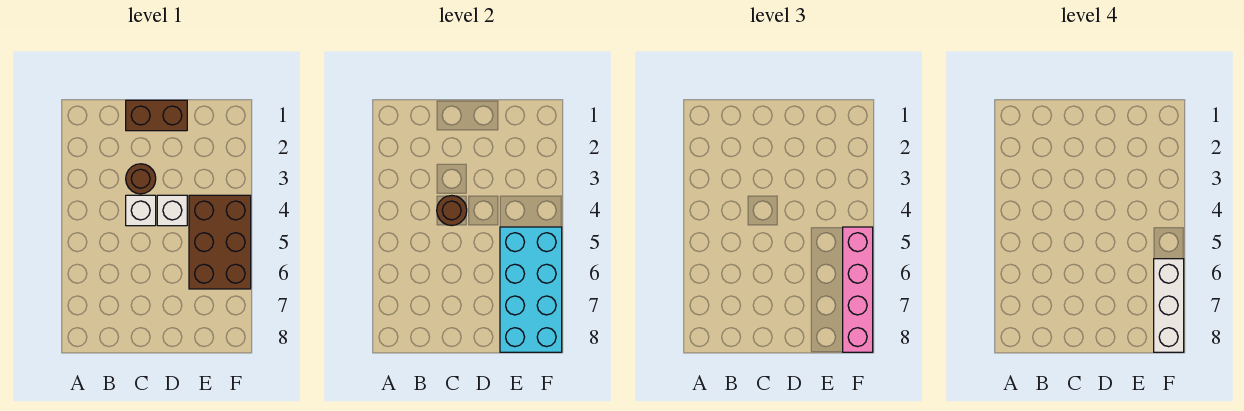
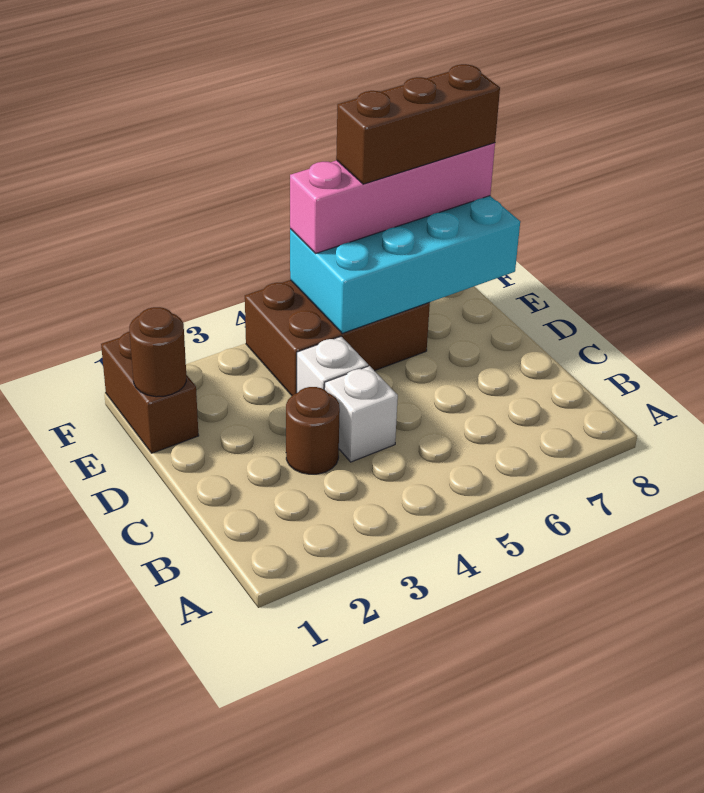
brown 1x2 brick [126,100,187,131] -> brown 1x2 brick moved to [101,332,199,453]
brown 1x1 round brick [437,195,467,226] -> brown 1x1 round brick moved to [129,307,186,397]
white 1x3 brick [1154,259,1184,352] -> brown 1x3 brick [336,64,500,184]

